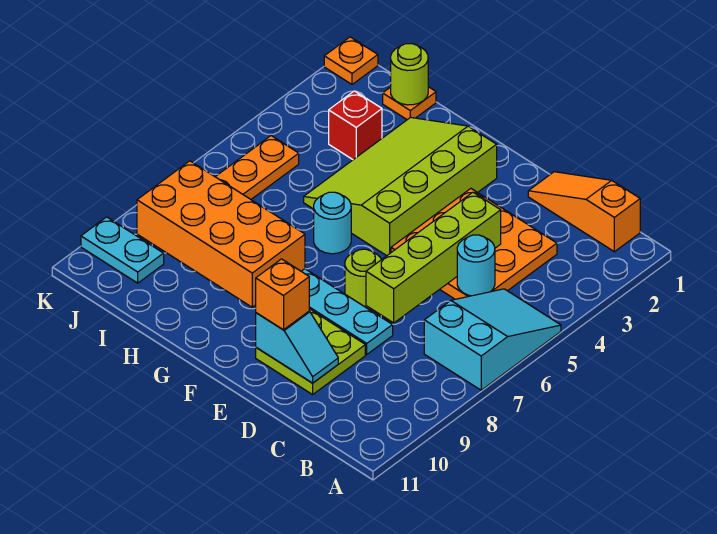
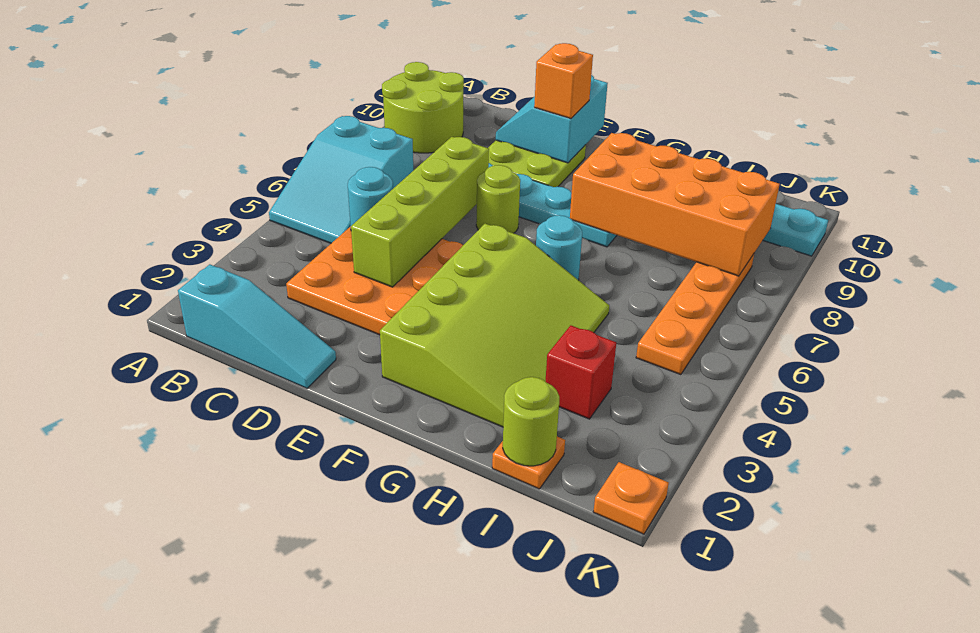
none -> lime 2x2 round brick [382,62,464,153]
orange 1x3 slope [528,172,640,252] -> cyan 1x3 slope [178,264,336,388]
cyan 1x2 slope [256,311,338,383] -> cyan 2x2 slope [496,75,608,163]

